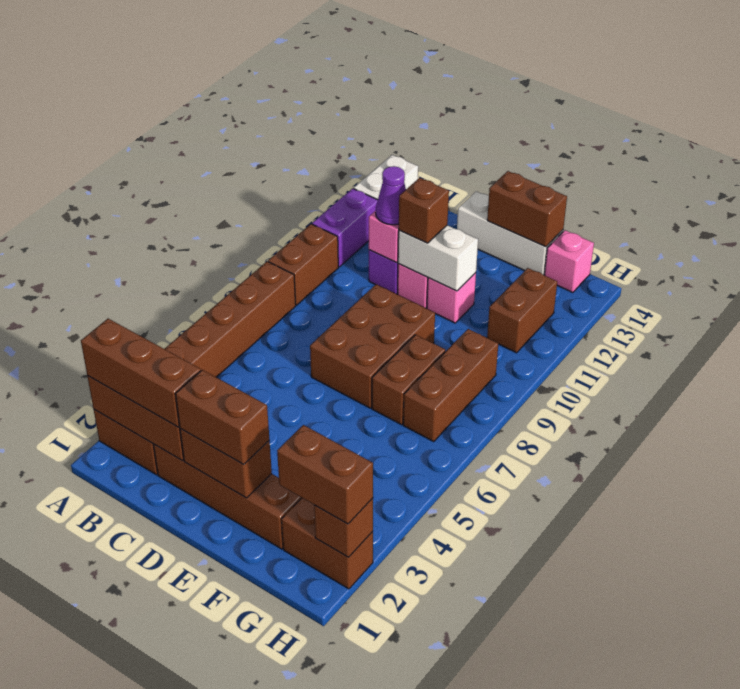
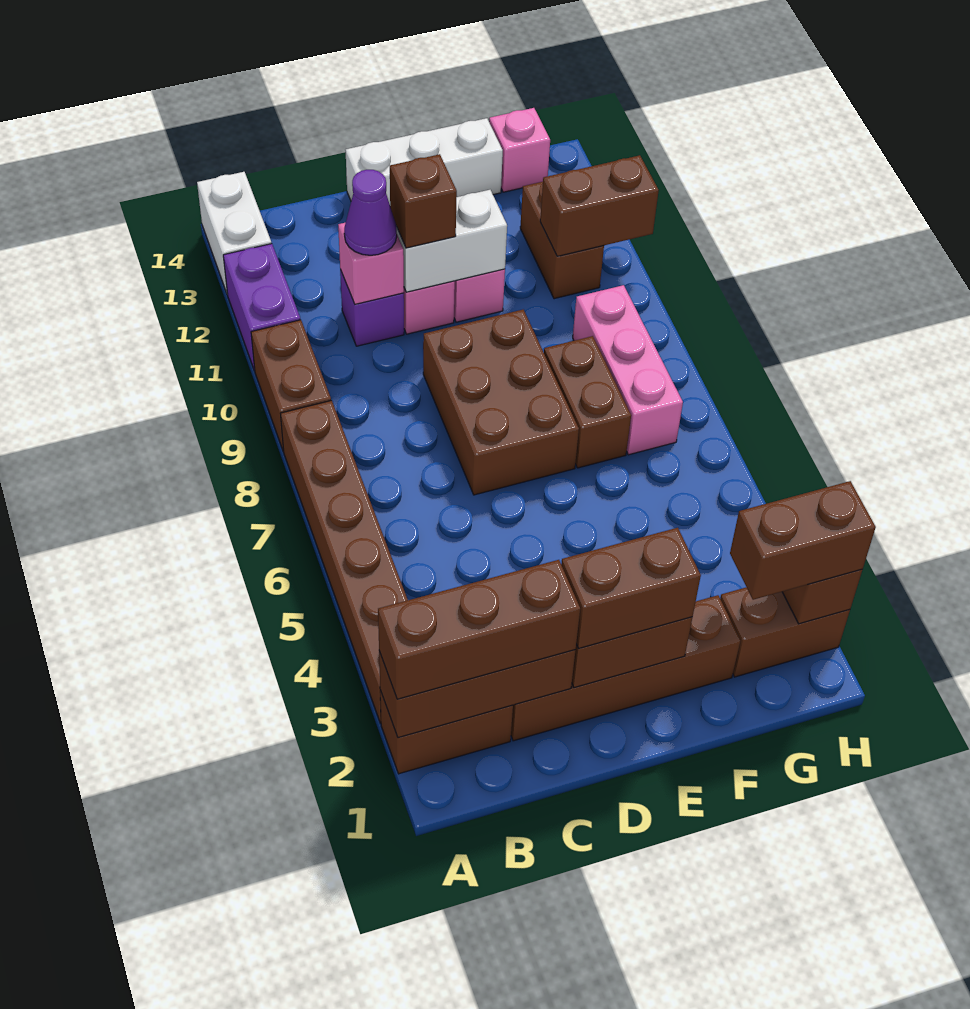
brown 1x2 brick [487,171,567,247] -> brown 1x2 brick moved to [540,155,659,256]
brown 1x3 brick [403,329,498,441] -> pink 1x3 brick [573,285,683,455]

